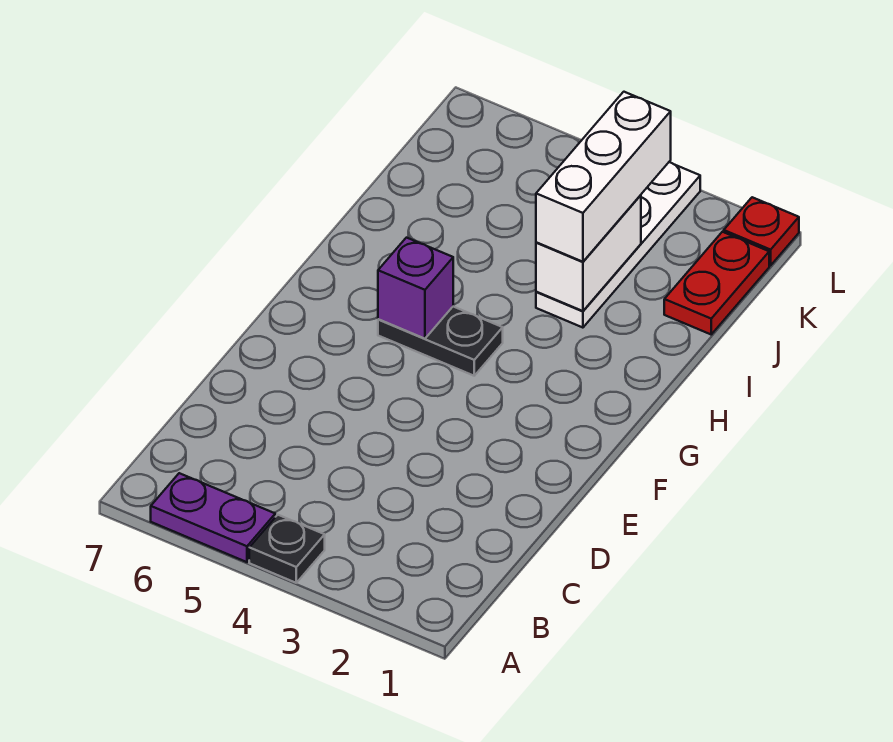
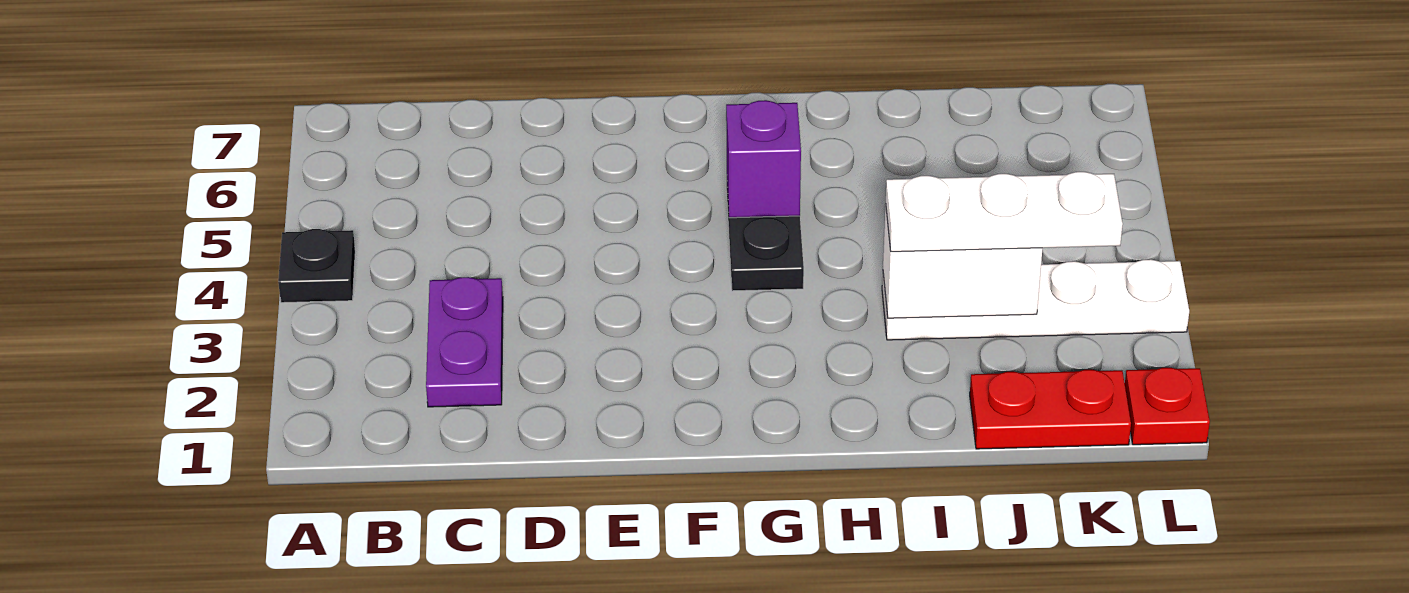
purple 1x2 plate [151,473,275,562] -> purple 1x2 plate moved to [426,277,503,407]
white 1x3 brick [536,92,671,262] -> white 1x3 plate [886,172,1123,252]

